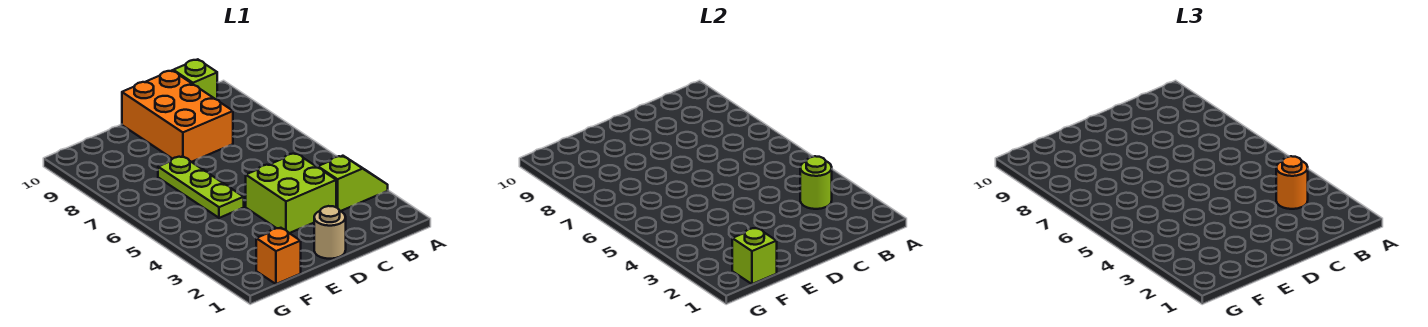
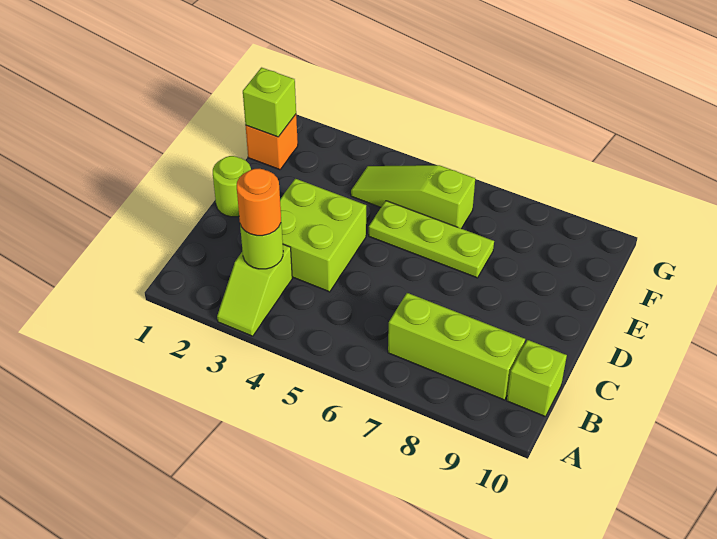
none -> lime 1x3 brick [388,293,525,400]
orange 2x3 brick [122,71,233,162] -> none
tan 1x1 round brick [314,206,346,259] -> lime 1x1 round brick [213,156,251,217]
none -> lime 1x3 slope [351,165,475,229]

